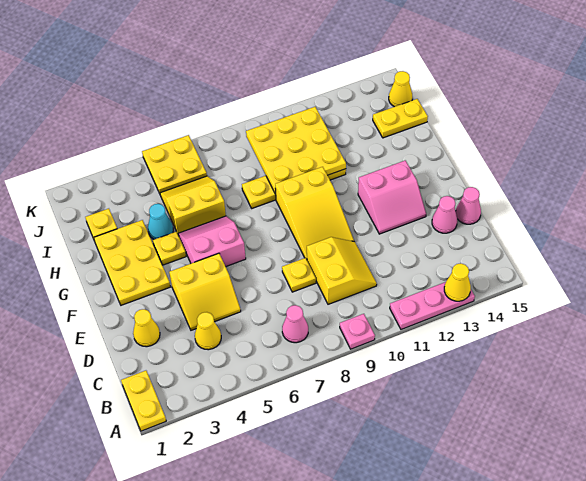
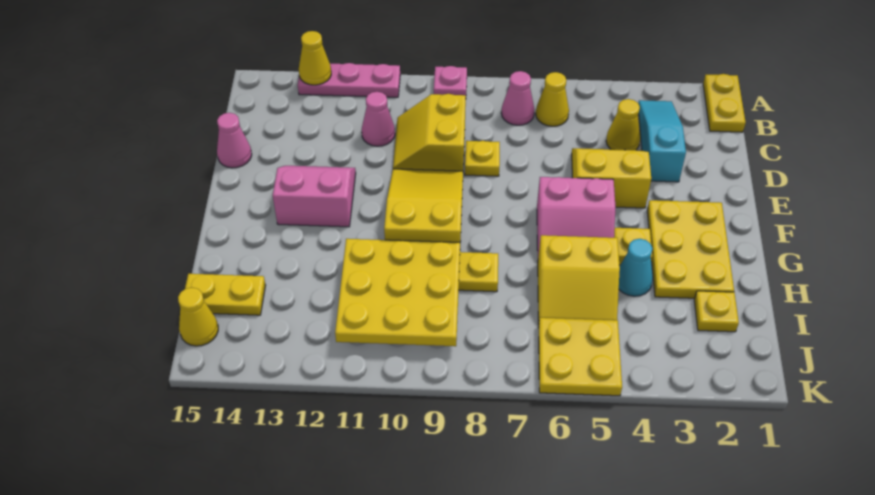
none -> cyan 1x3 slope [638,100,686,182]
yellow 1x1 cone [133,309,160,347] -> yellow 1x1 cone moved to [536,72,569,126]
pink 1x1 cone [432,196,457,233] -> pink 1x1 cone moved to [362,92,395,146]

